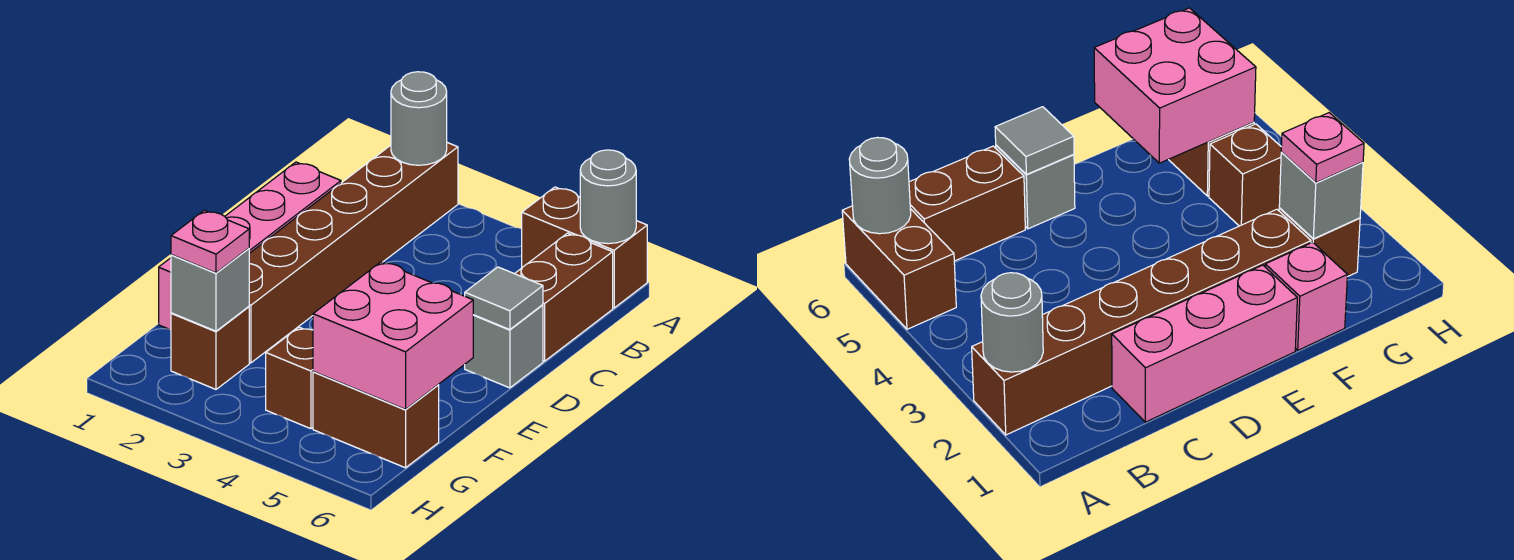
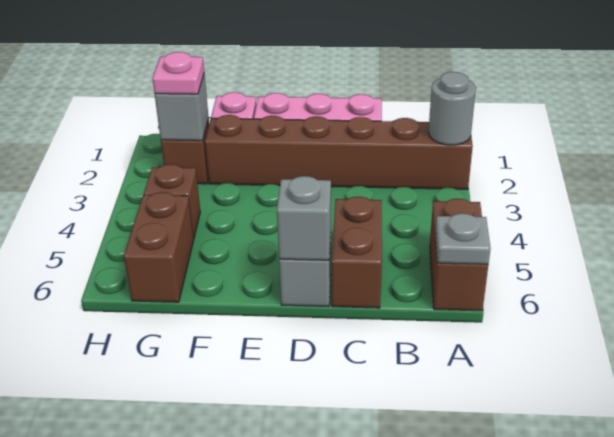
grey 1x1 round brick [580,150,636,244] -> grey 1x1 plate [435,213,490,264]
brown 1x2 brick [515,233,613,361] -> brown 1x2 brick turned to [332,197,382,308]
grey 1x1 tile [465,267,543,330] -> grey 1x1 brick [277,176,331,260]
pink 2x2 brick [313,262,473,409] -> none

